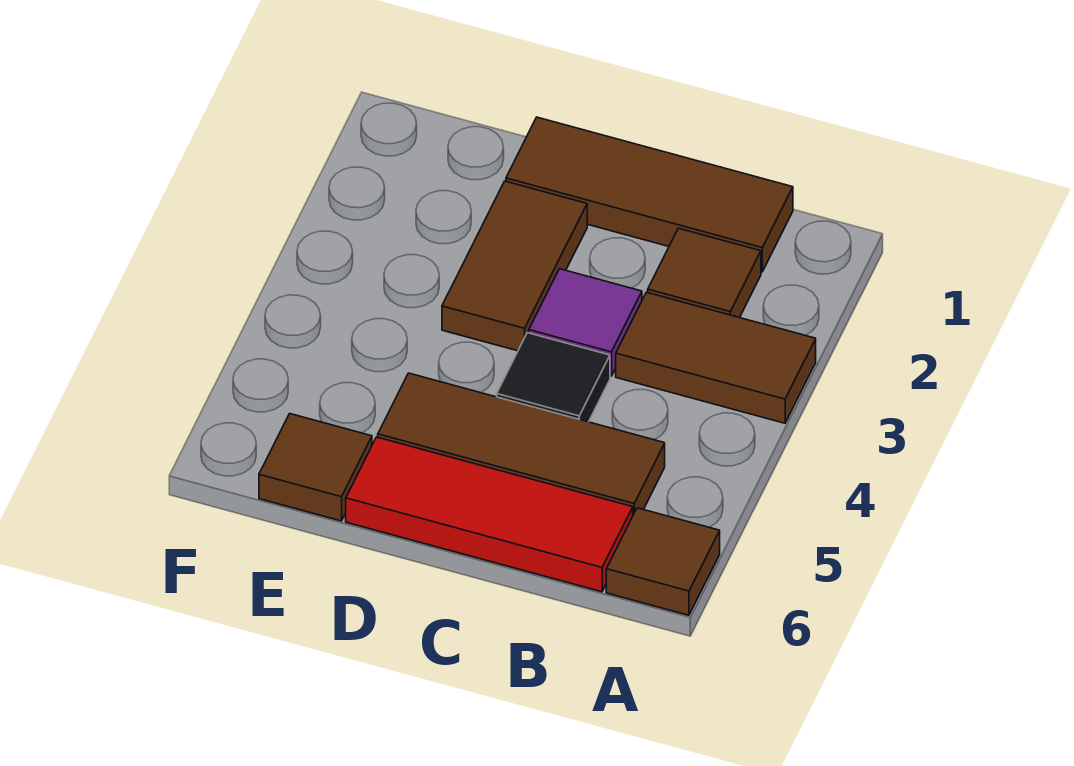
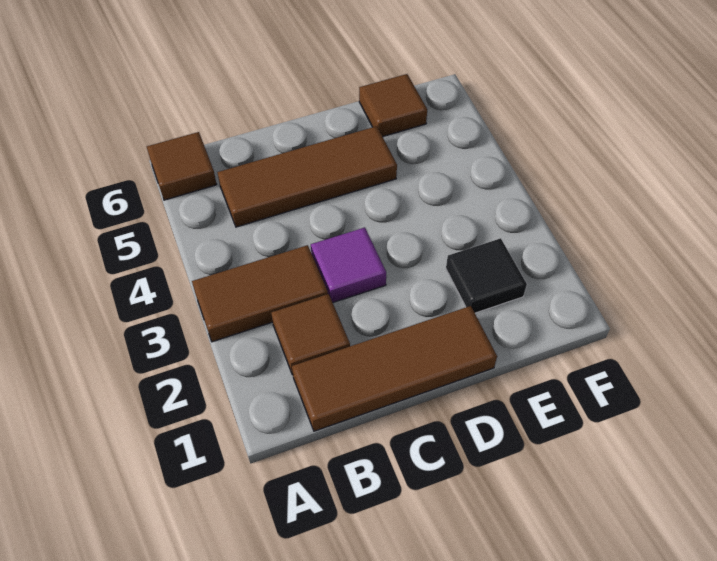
red 1x3 tile [346,437,633,592] -> none
black 1x1 tile [497,333,610,422] -> black 1x1 tile moved to [446,238,527,313]
brown 1x2 tile [442,181,587,351] -> none

